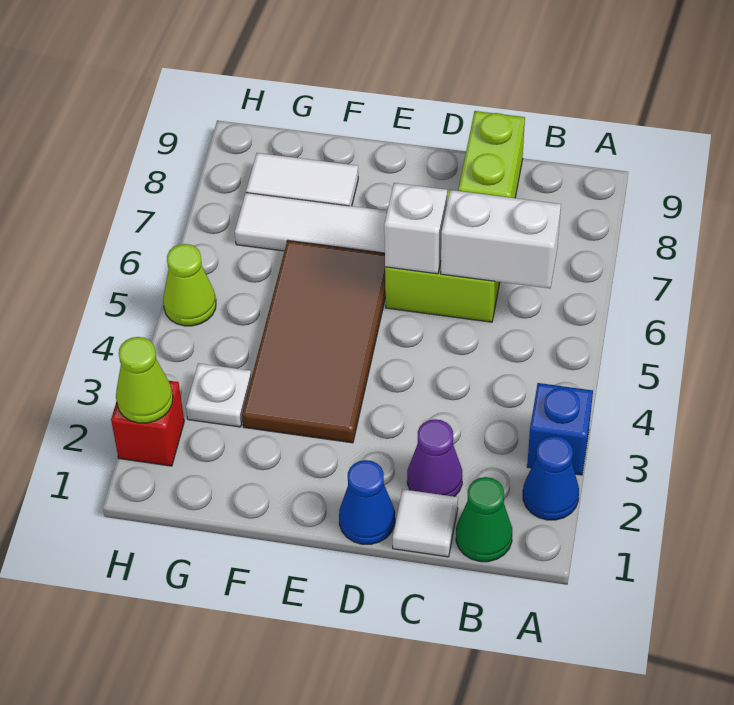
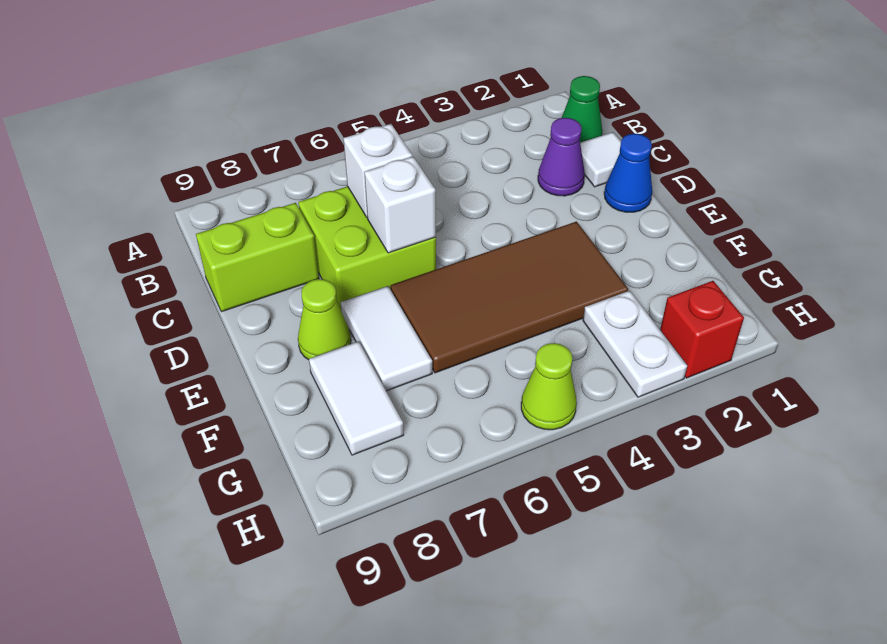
blue 1x1 cone [523,436,579,520] -> none
blue 1x1 brick [527,383,593,475] -> none
white 1x2 brick [441,190,561,288] -> white 1x1 brick [343,124,412,218]
white 1x3 tile [235,193,387,253] -> white 1x2 tile [341,286,432,391]
white 1x1 plate [186,363,251,427] -> white 1x2 plate [583,291,687,397]
lime 1x1 cone [116,337,173,423] -> lime 1x1 cone moved to [298,279,351,360]

